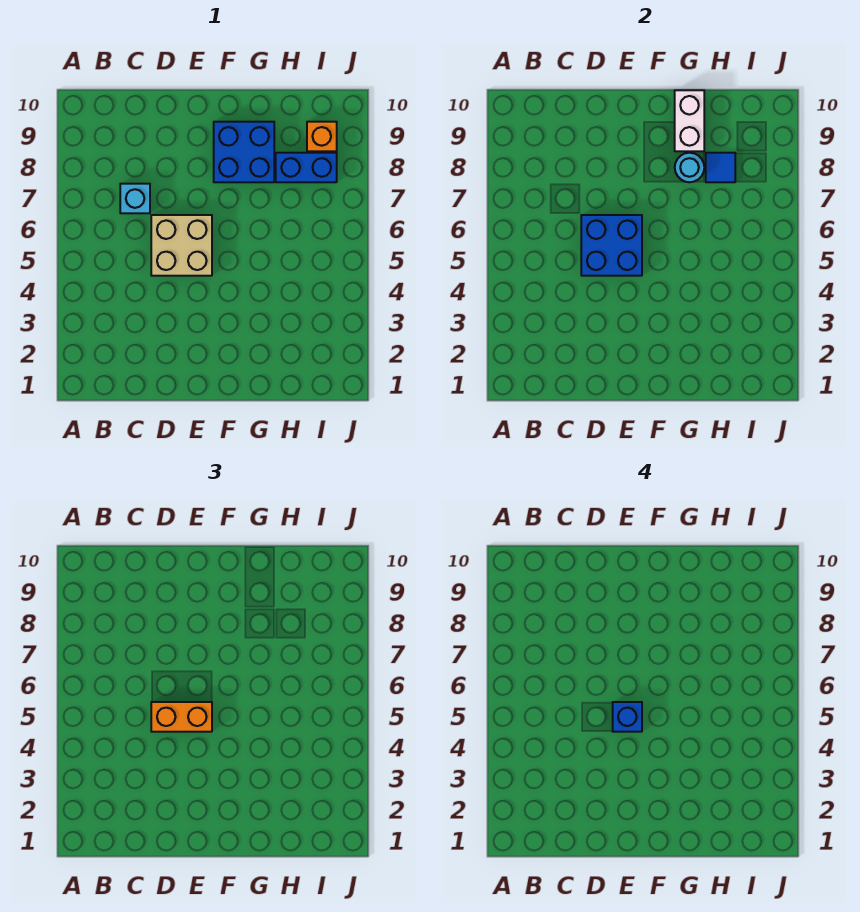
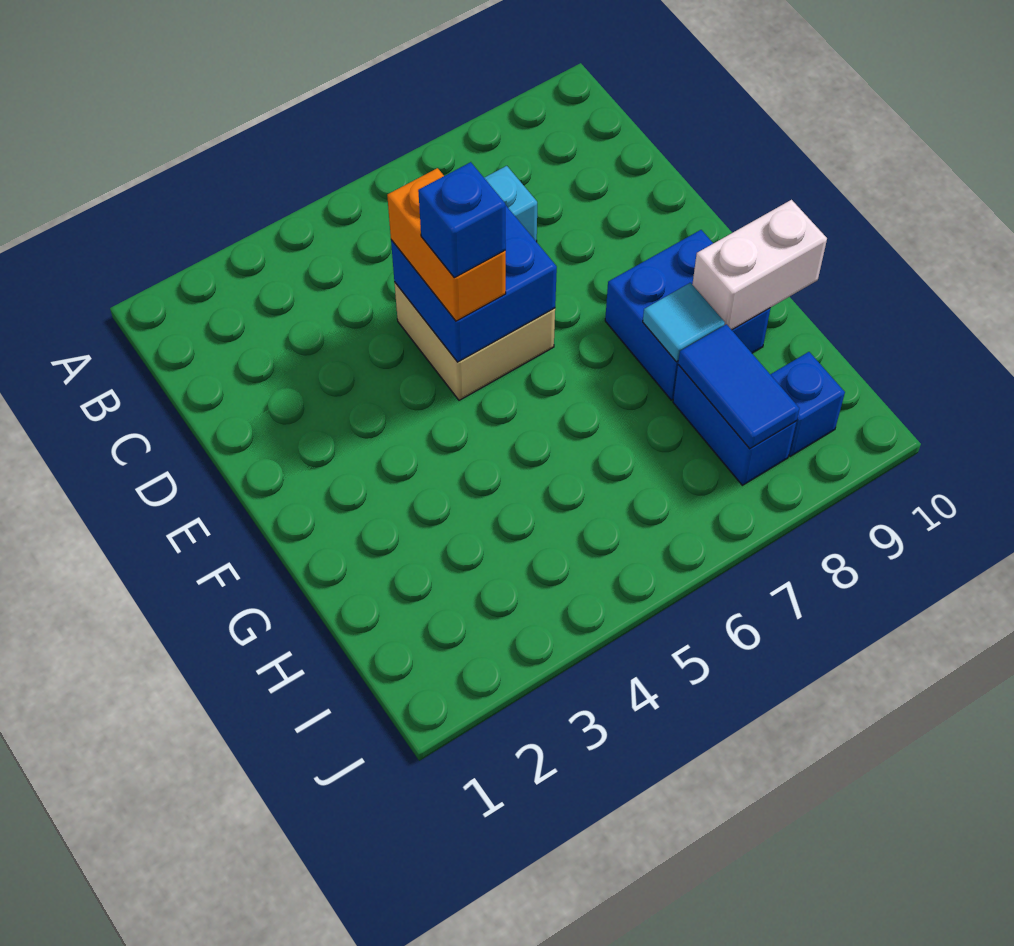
cyan 1x1 round brick [675,153,704,182] -> cyan 1x1 tile [643,283,725,362]
blue 1x1 tile [706,153,735,182] -> blue 1x2 tile [678,324,799,449]
orange 1x1 brick [307,122,337,151] -> blue 1x1 brick [770,352,845,456]

